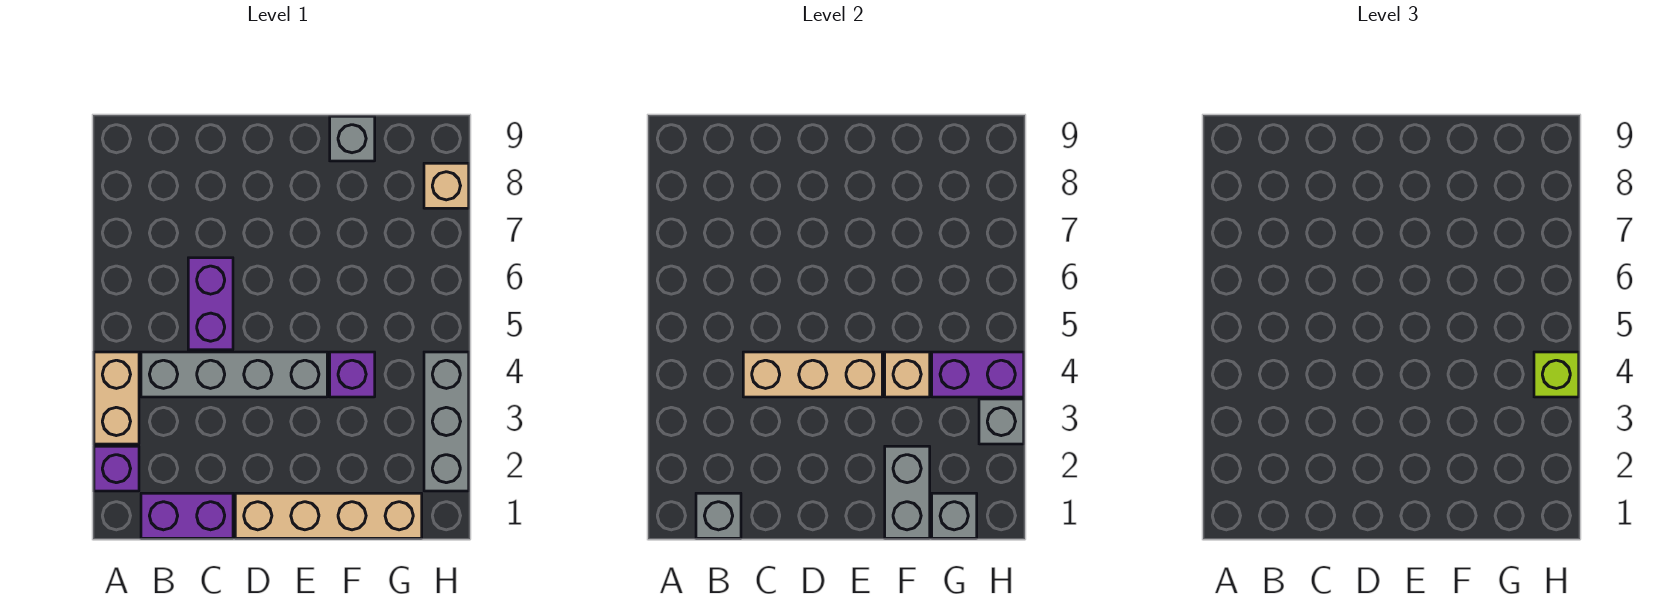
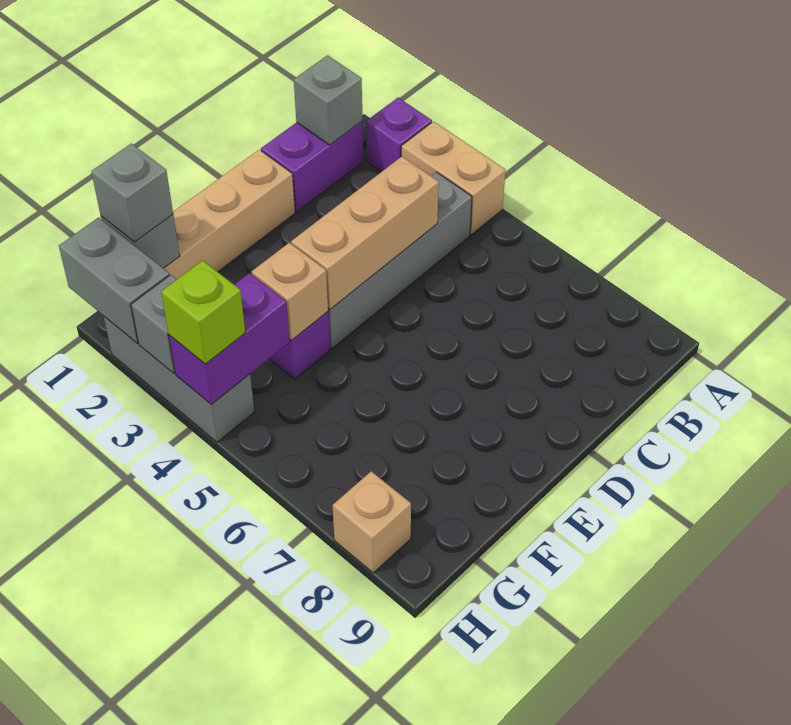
purple 1x2 brick [188,258,233,350] -> none
grey 1x2 brick [885,446,930,538] -> grey 1x2 brick moved to [59,217,170,343]
grey 1x1 brick [330,116,375,161] -> grey 1x1 brick moved to [91,143,173,242]

